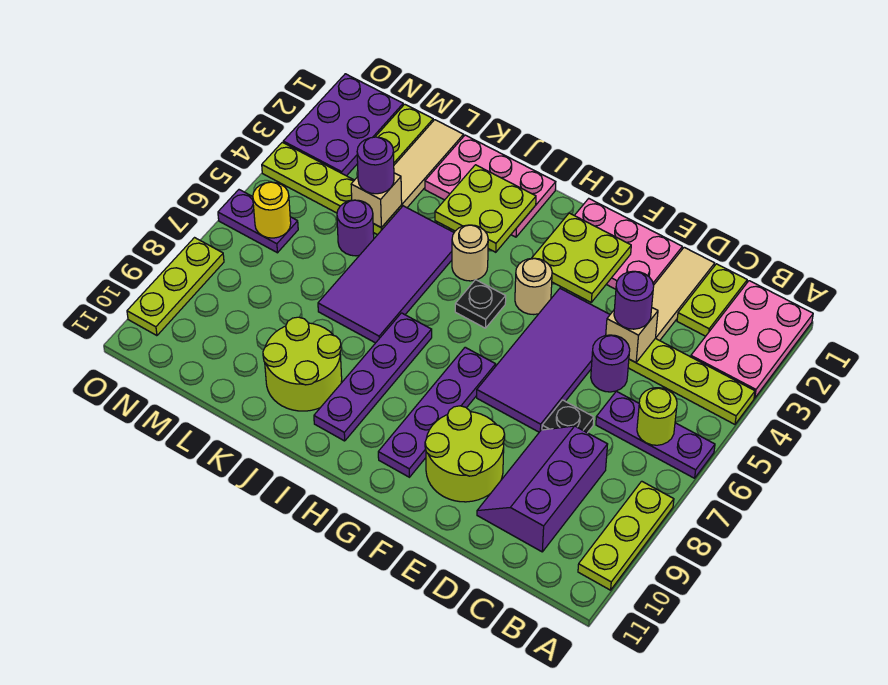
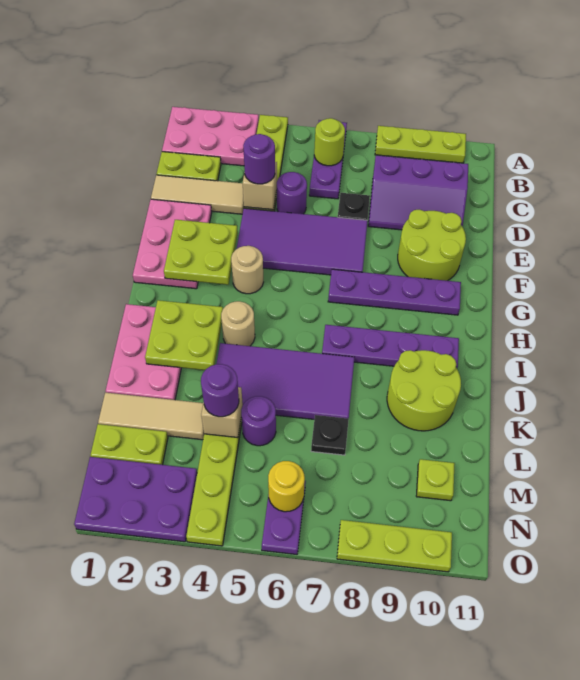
black 1x1 plate [455,280,506,328] -> black 1x1 plate moved to [311,415,349,455]
none -> lime 1x1 plate [417,459,455,501]

